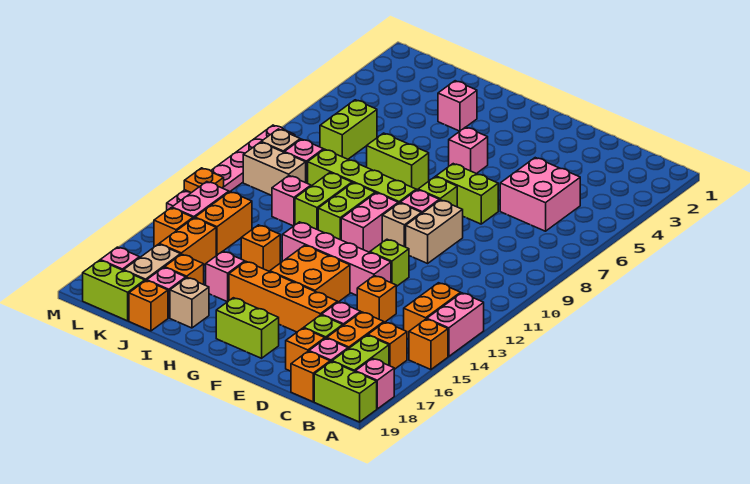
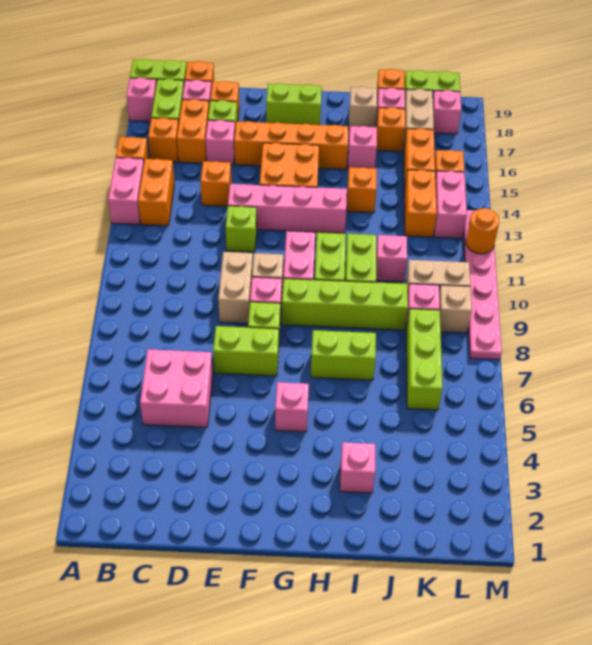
lime 1x2 brick [320,100,377,159] -> lime 1x3 brick [406,309,442,410]
orange 1x1 plate [184,168,224,193] -> orange 1x1 round brick [466,208,499,254]

